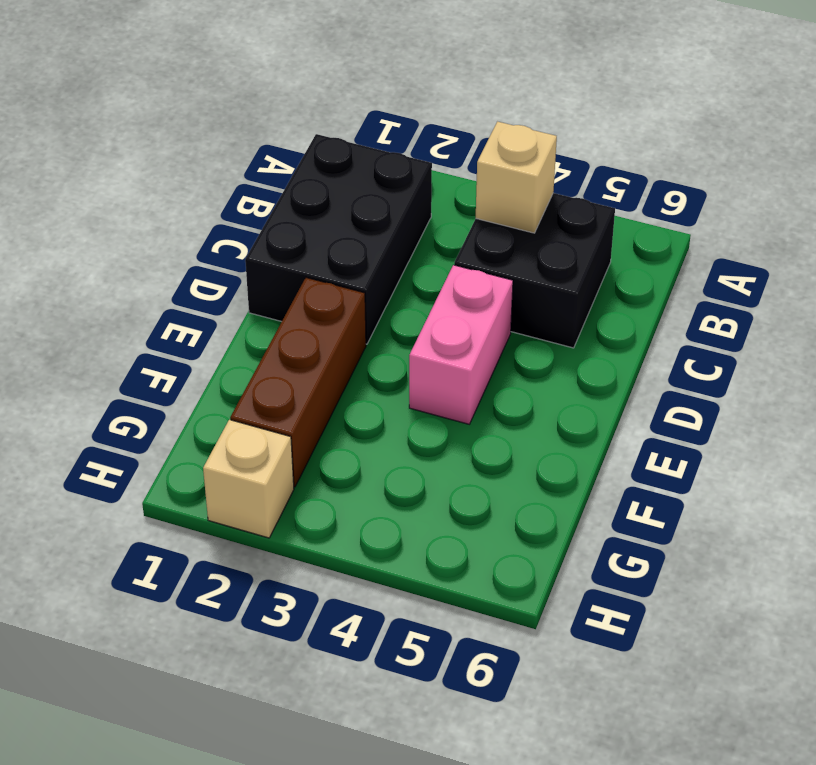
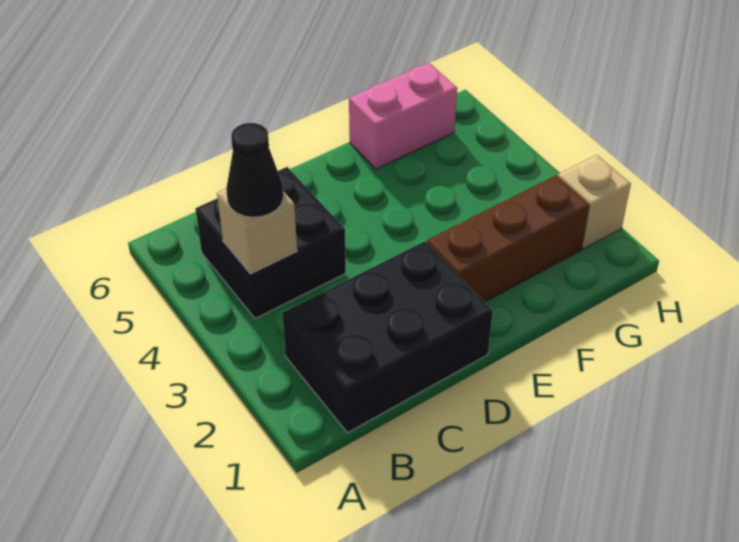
none -> black 1x1 cone [226,123,283,217]
pink 1x2 brick [409,265,513,424] -> pink 1x2 brick moved to [349,63,457,169]

